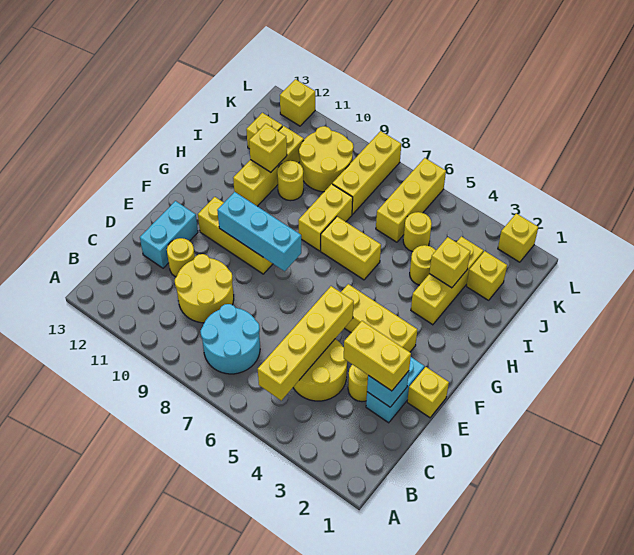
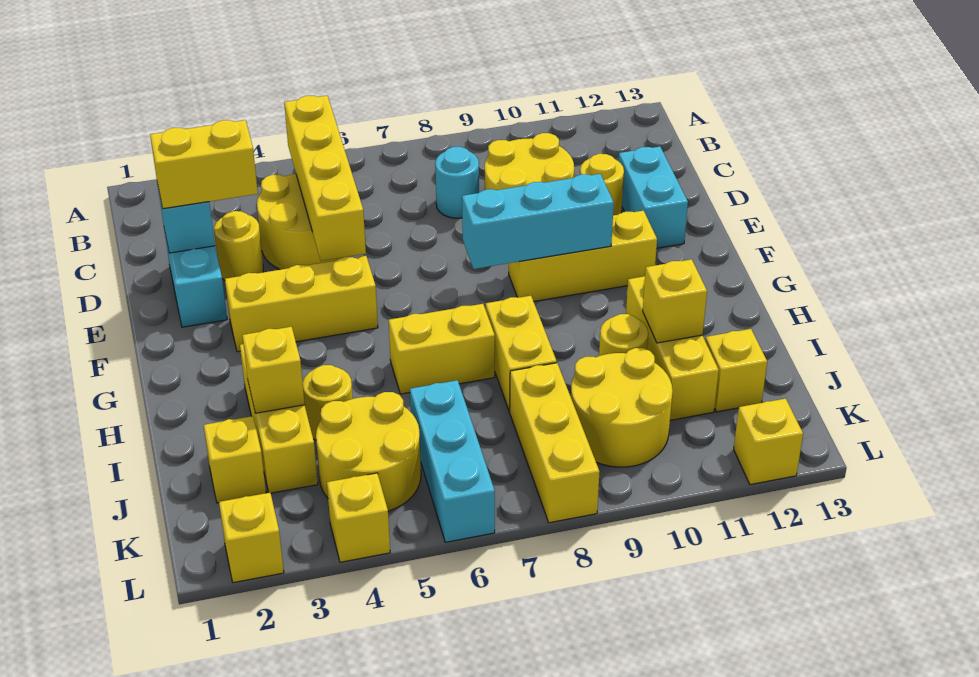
cyan 2x2 round brick [201,304,260,374] -> cyan 1x1 round brick [435,147,479,218]
yellow 1x1 brick [407,367,449,418] -> yellow 1x1 brick moved to [327,473,390,562]
yellow 1x1 round brick [403,212,432,252] -> yellow 2x2 round brick [316,392,421,511]
yellow 1x3 brick [376,158,446,242] -> cyan 1x3 brick [410,380,495,542]

